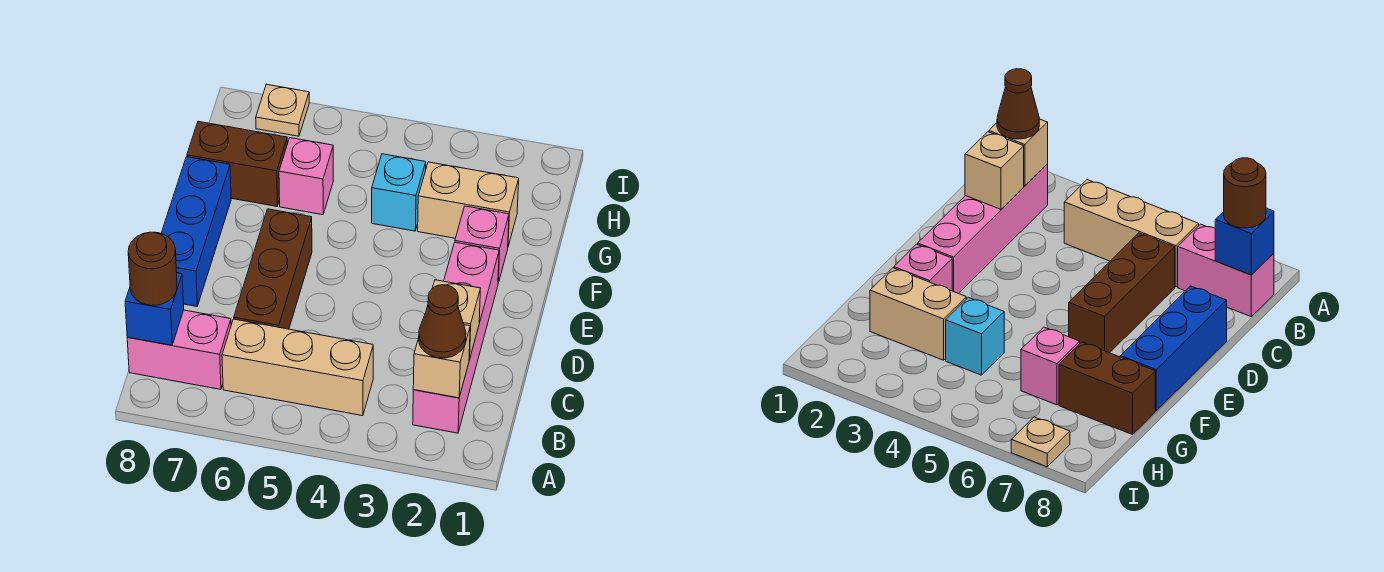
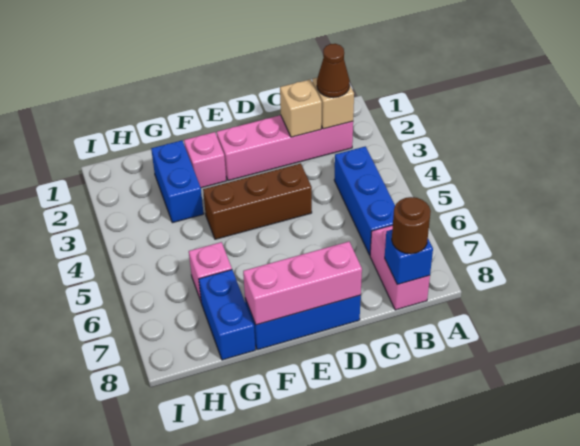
tan 1x3 brick [222,319,373,416] -> blue 1x3 brick [334,146,395,255]
brown 1x3 brick [234,209,312,329] -> brown 1x3 brick moved to [203,163,312,239]
none -> pink 1x3 brick [243,242,362,325]
tan 1x2 brick [418,162,519,246] -> blue 1x2 brick [151,140,204,223]
cyan 1x1 brick [372,154,426,231] -> none
brown 1x2 brick [187,121,287,206] -> blue 1x2 brick [199,270,255,360]
tan 1x1 plate [256,84,309,136] -> none

